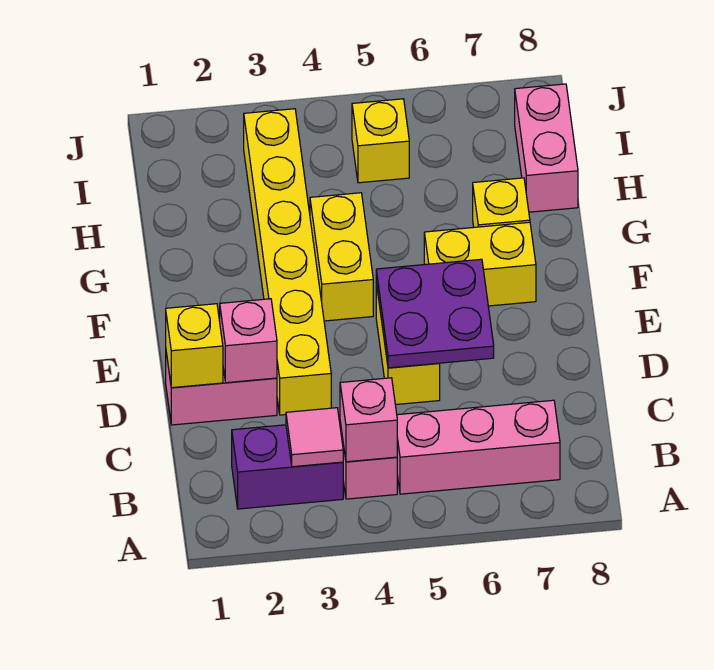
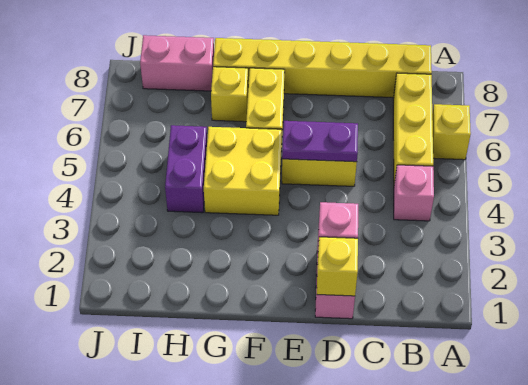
purple 1x2 brick [232,425,343,509] -> purple 1x2 brick moved to [165,125,207,213]
pink 1x1 tile [286,408,343,467] -> none
pink 1x1 brick [340,378,397,462] -> none
pink 1x3 brick [397,400,560,494] -> yellow 1x3 brick [393,73,433,183]
yellow 1x6 brick [244,109,331,415] -> yellow 1x6 brick moved to [213,38,432,98]
purple 2x2 plate [376,259,494,368] -> purple 1x2 plate [282,121,358,162]
yellow 1x2 brick [310,193,373,321] -> yellow 2x2 brick [204,127,282,215]
yellow 1x1 brick [352,99,409,183] -> yellow 1x1 brick moved to [432,104,471,160]

